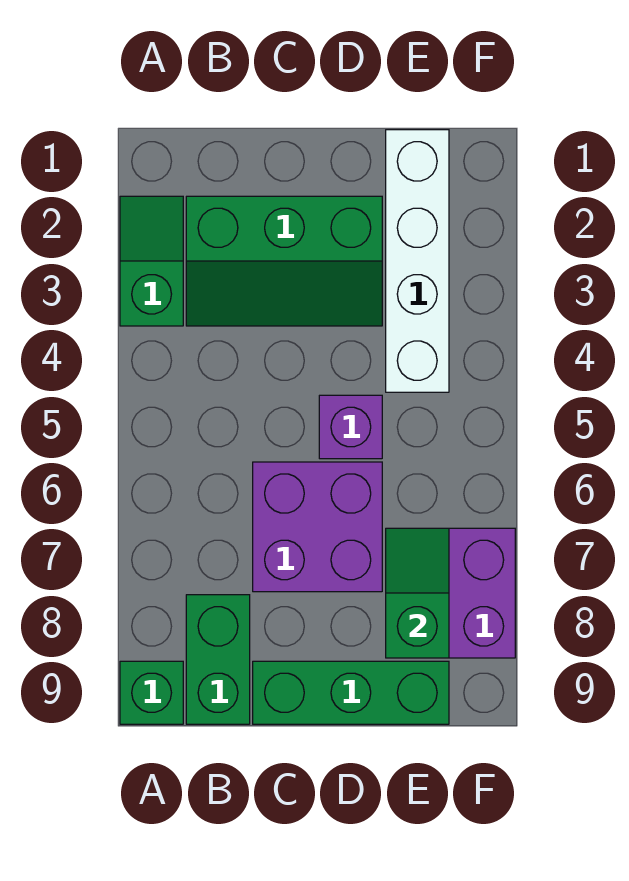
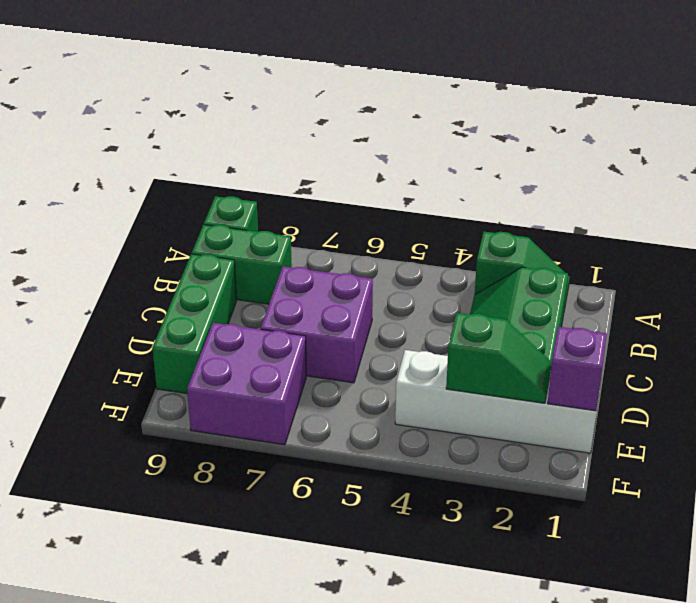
purple 1x1 brick [319,395,382,459] -> purple 1x1 brick moved to [548,327,607,411]
green 1x2 slope [386,528,449,658] -> green 1x2 slope moved to [446,313,552,403]

